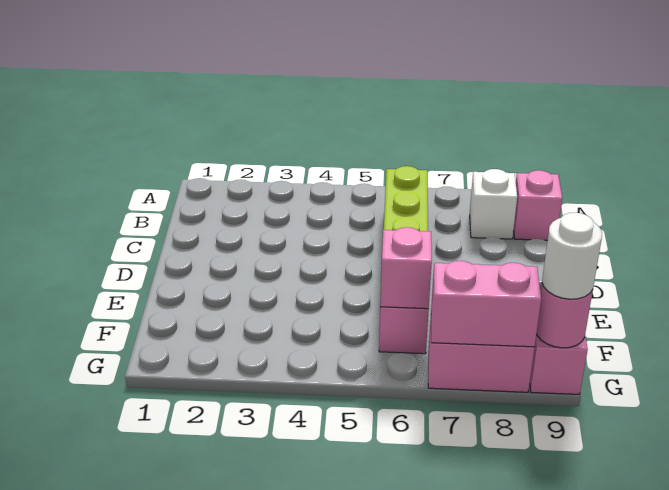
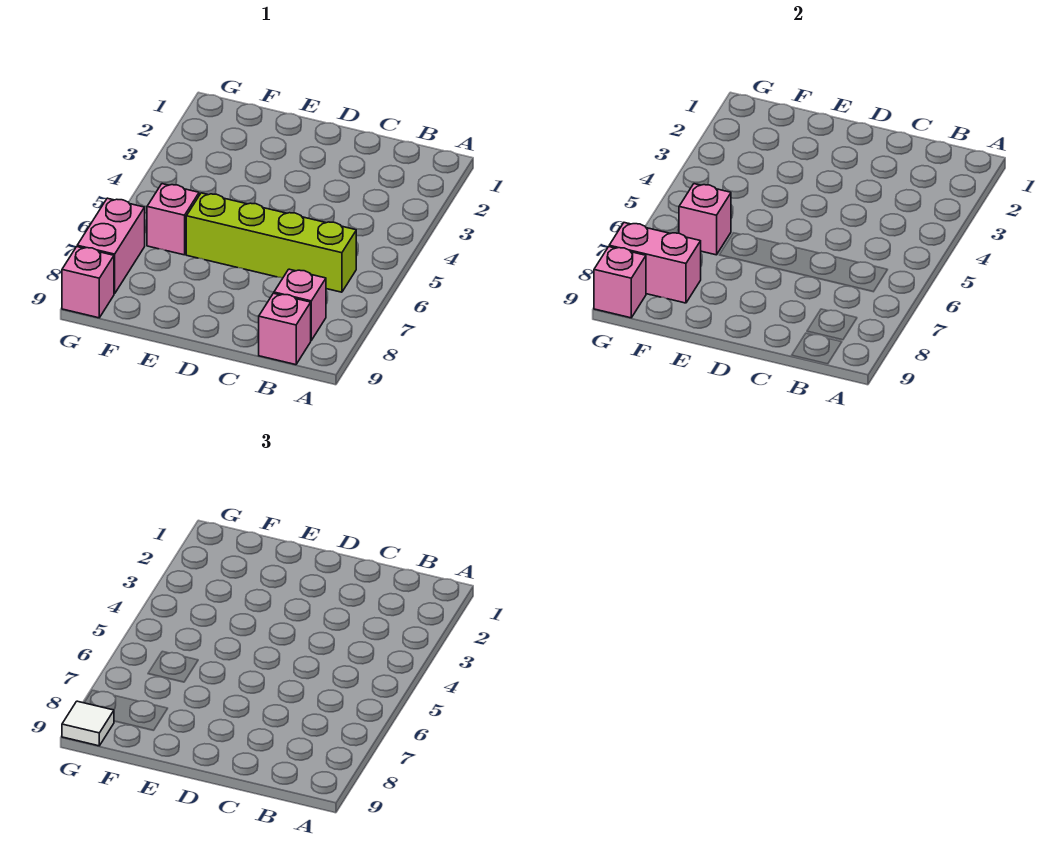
white 1x1 brick [470,169,517,239] -> pink 1x1 brick [274,269,326,340]
pink 1x2 brick [431,261,541,347] -> pink 1x2 brick turned to [609,223,701,303]
pink 1x1 round brick [536,284,593,348] -> pink 1x1 brick [594,247,646,318]
white 1x1 round brick [542,213,602,299] -> white 1x1 tile [62,701,114,746]

